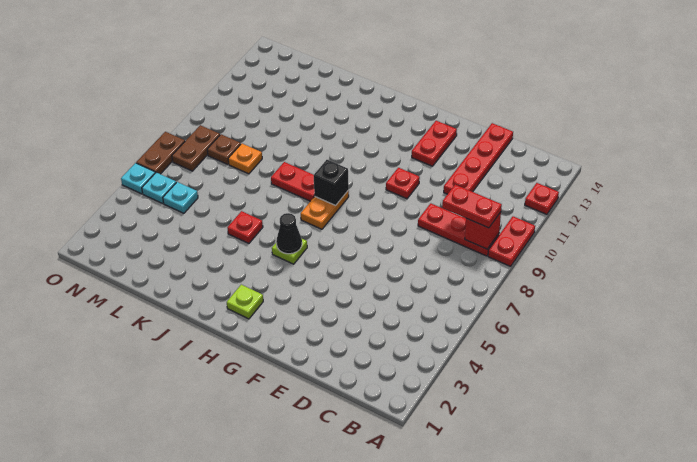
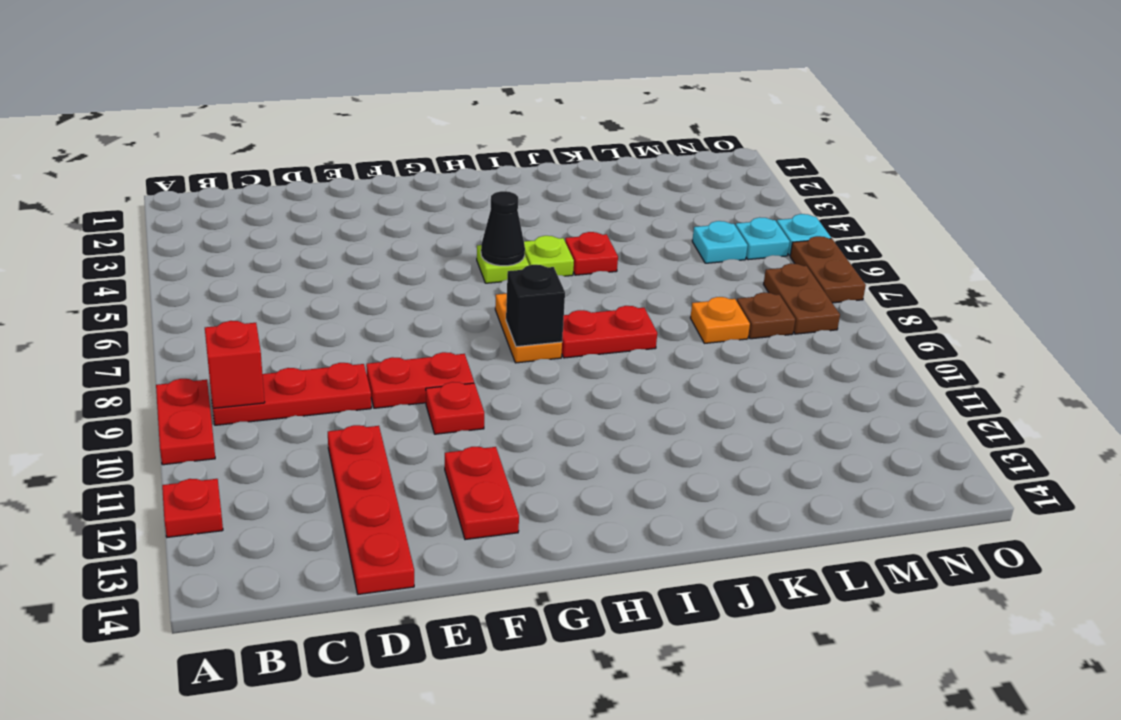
red 1x2 plate [442,185,502,228] -> red 1x2 plate moved to [366,352,474,408]
lime 1x1 plate [227,285,263,319] -> lime 1x1 plate moved to [524,236,574,276]

